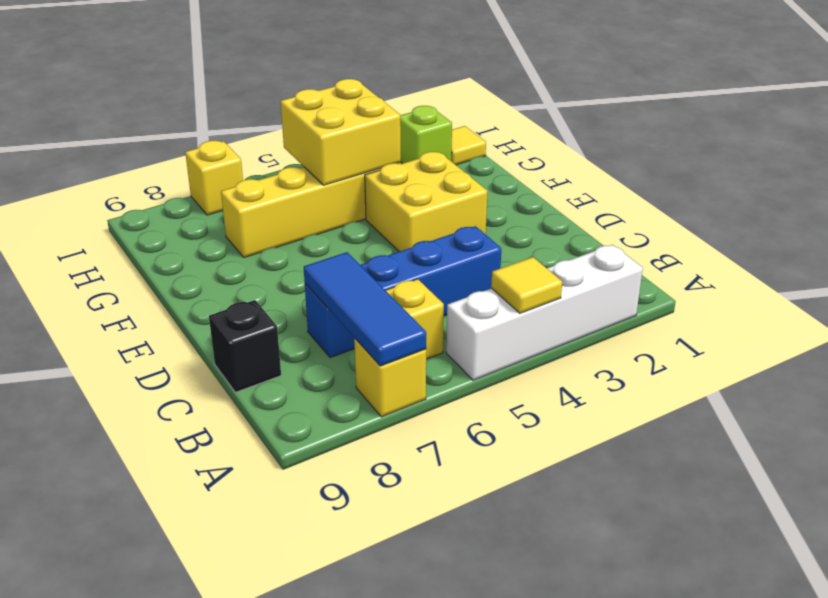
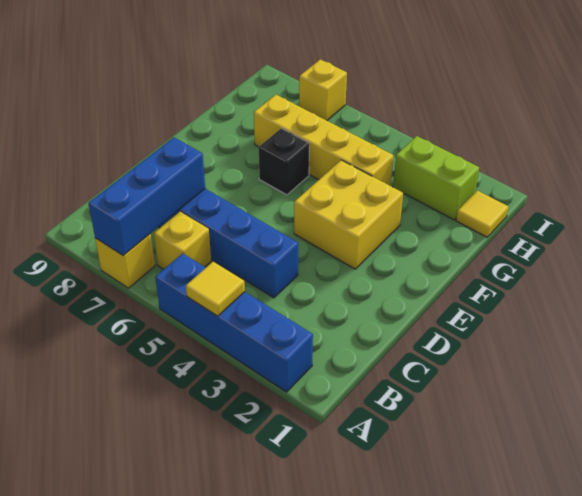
white 1x4 brick [446,245,643,380] -> blue 1x4 brick [155,253,313,392]
blue 1x3 tile [304,252,426,366] -> blue 1x3 brick [89,138,205,255]
black 1x1 brick [209,300,281,392] -> black 1x1 brick moved to [259,128,309,195]
yellow 2x2 brick [281,79,401,185] -> none
lime 1x1 brick [400,106,452,163] -> lime 1x2 brick [393,136,479,220]

